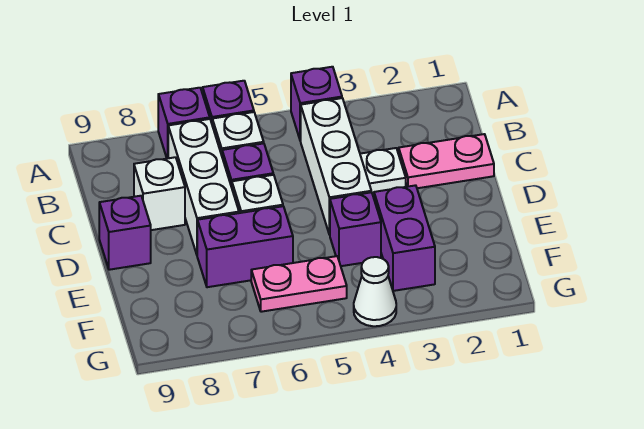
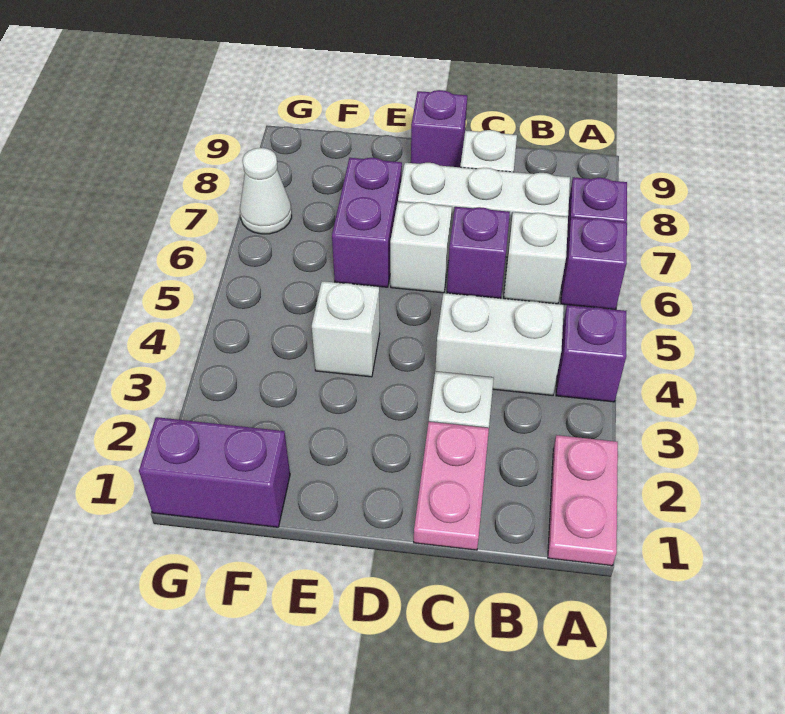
white 1x3 brick [301,98,371,235] -> white 1x2 brick [435,293,564,396]
purple 1x2 brick [374,185,435,291] -> purple 1x2 brick moved to [139,417,290,527]
purple 1x1 brick [330,192,381,266] -> white 1x1 brick [312,281,380,377]
pink 1x2 plate [251,256,347,312] -> pink 1x2 plate moved to [548,435,618,566]
white 1x1 cone [354,257,396,326] -> white 1x1 cone moved to [240,148,292,234]

